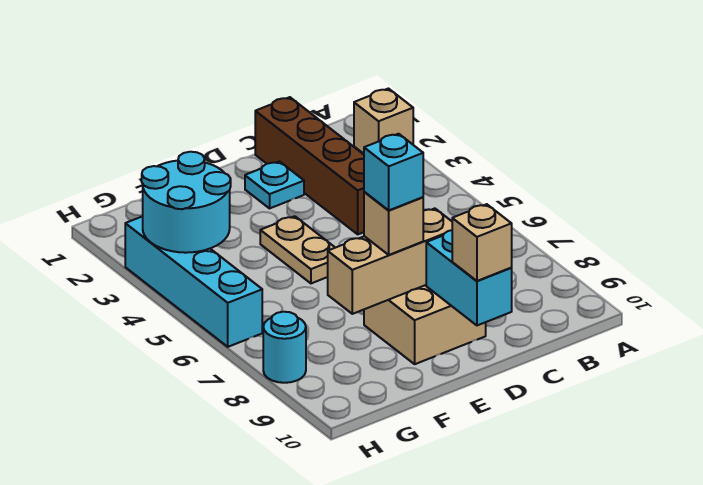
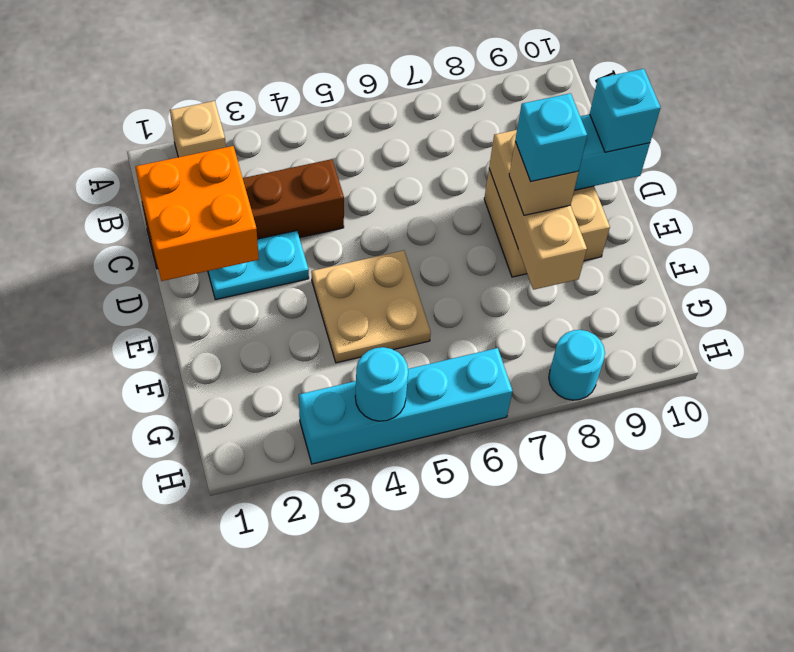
none -> orange 2x2 brick [135,146,259,281]
cyan 1x1 plate [245,161,304,208] -> cyan 1x2 plate [208,231,309,300]
tan 1x1 brick [452,204,512,281] -> cyan 1x1 brick [590,69,661,152]
tan 1x2 plate [260,216,335,283] -> tan 2x2 plate [311,250,431,363]
cyan 2x2 round brick [142,152,231,253] -> cyan 1x1 round brick [355,347,408,421]

